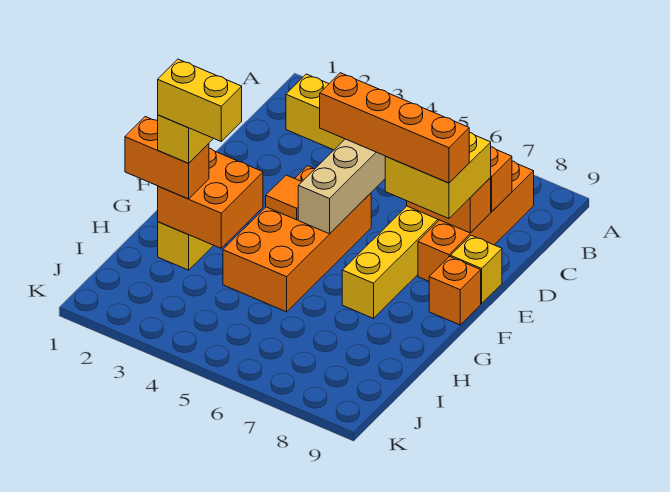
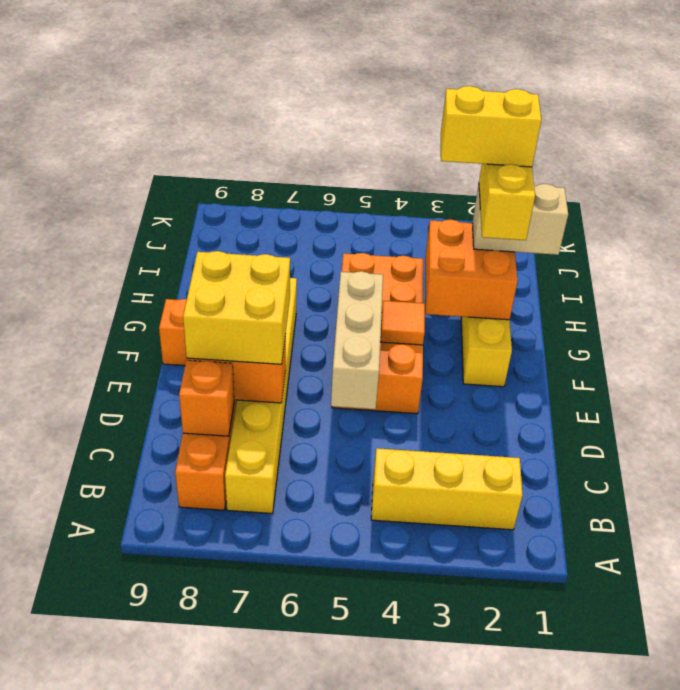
orange 1x4 brick [320,73,469,183] -> none
yellow 1x1 brick [451,235,502,304] -> none
orange 1x2 brick [125,117,209,199] -> tan 1x2 brick [472,184,568,255]

